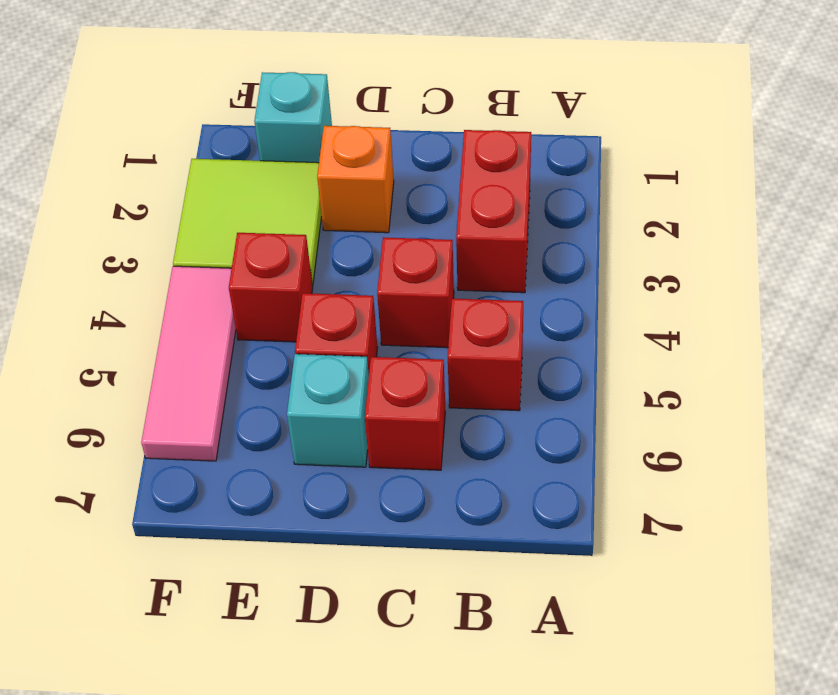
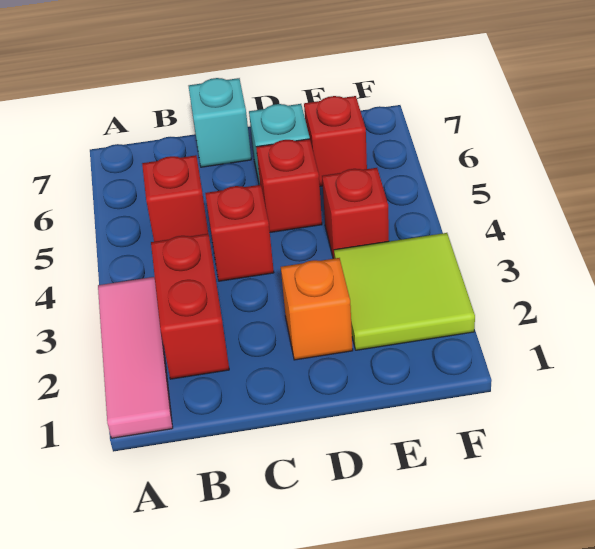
red 1x1 brick [365,357,445,470] -> red 1x1 brick moved to [304,96,367,186]
cyan 1x1 brick [254,72,332,163] -> cyan 1x1 brick moved to [189,78,251,167]
pink 1x3 tile [141,266,236,461] -> pink 1x3 tile moved to [98,277,173,438]

